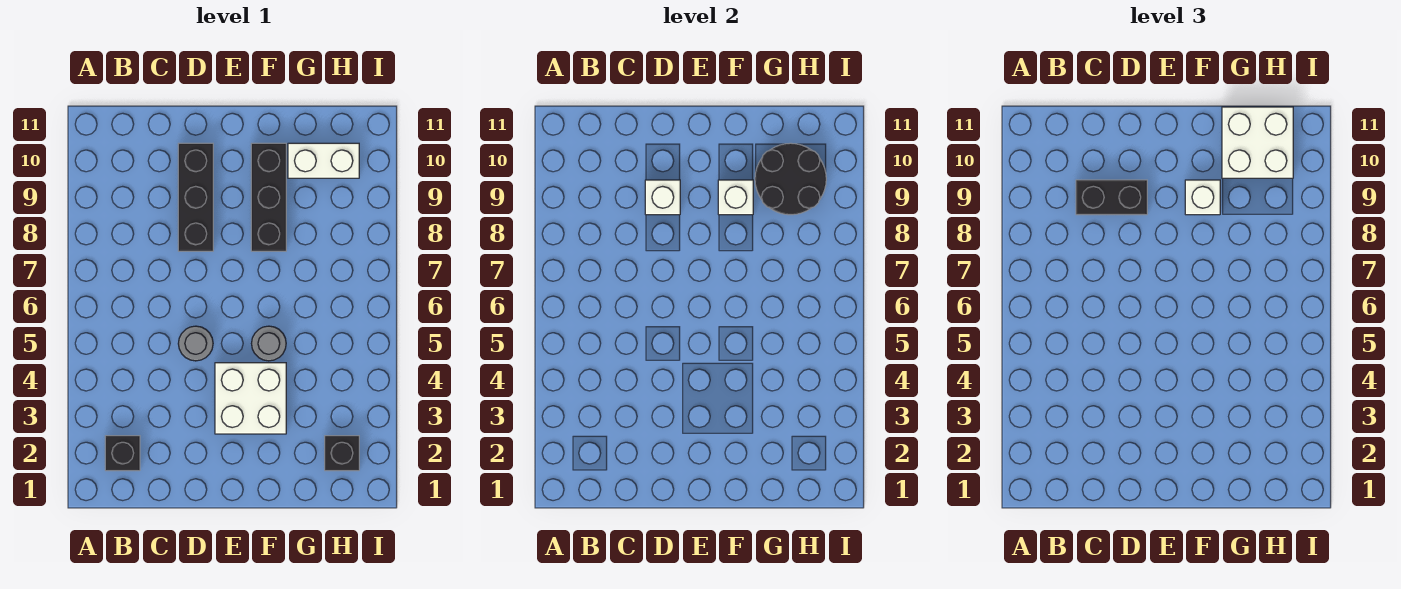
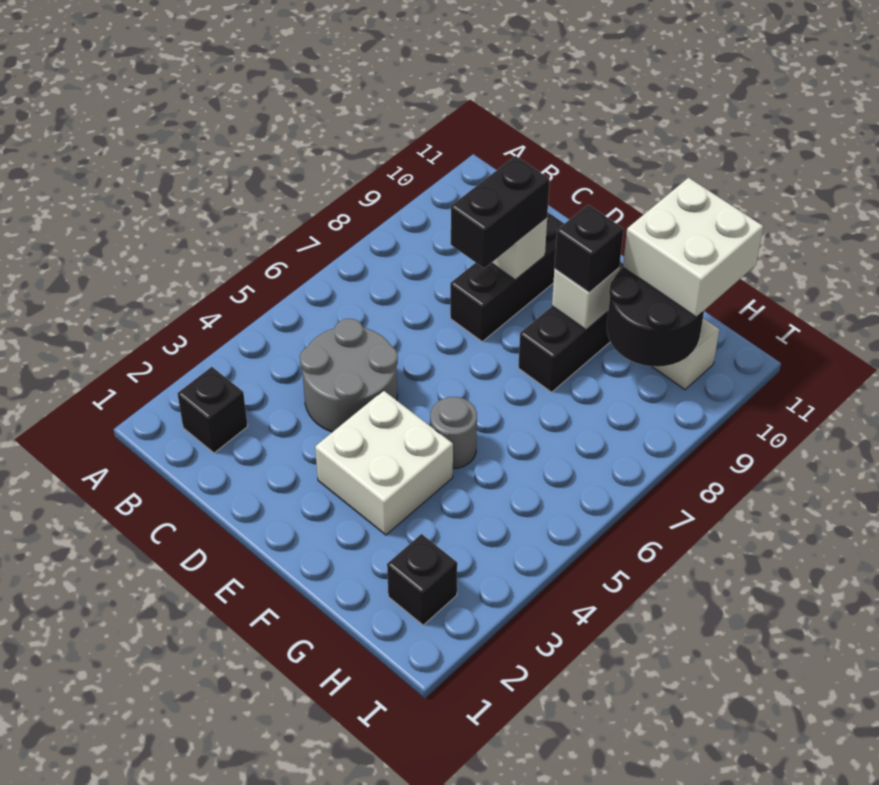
black 1x2 brick [1076,180,1147,215] -> black 1x2 brick turned to [451,156,550,268]
grey 1x1 round brick [178,326,213,361] -> grey 2x2 round brick [300,319,398,432]
white 1x1 brick [1185,180,1220,215] -> black 1x1 brick [554,205,624,293]

